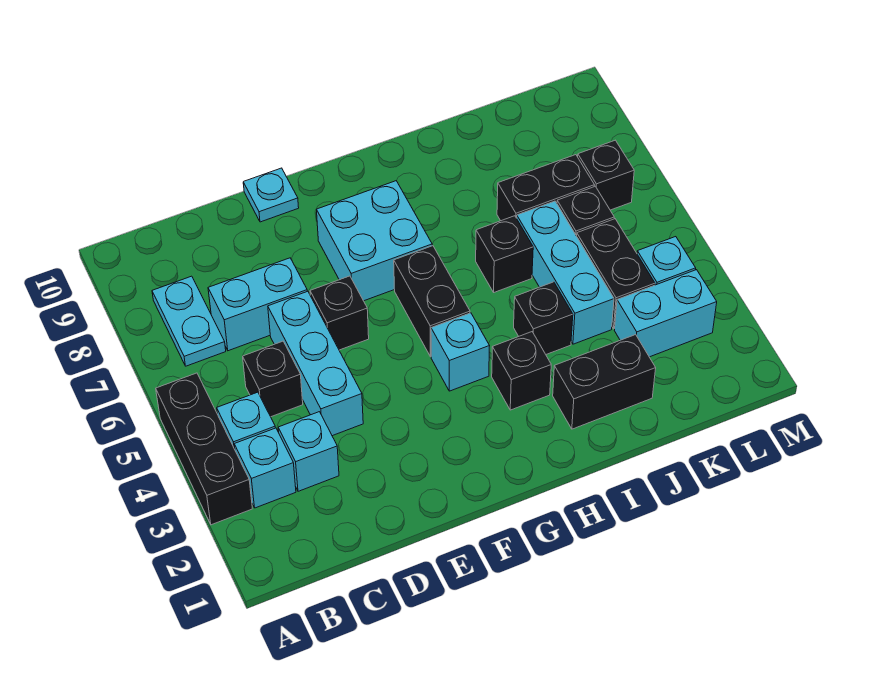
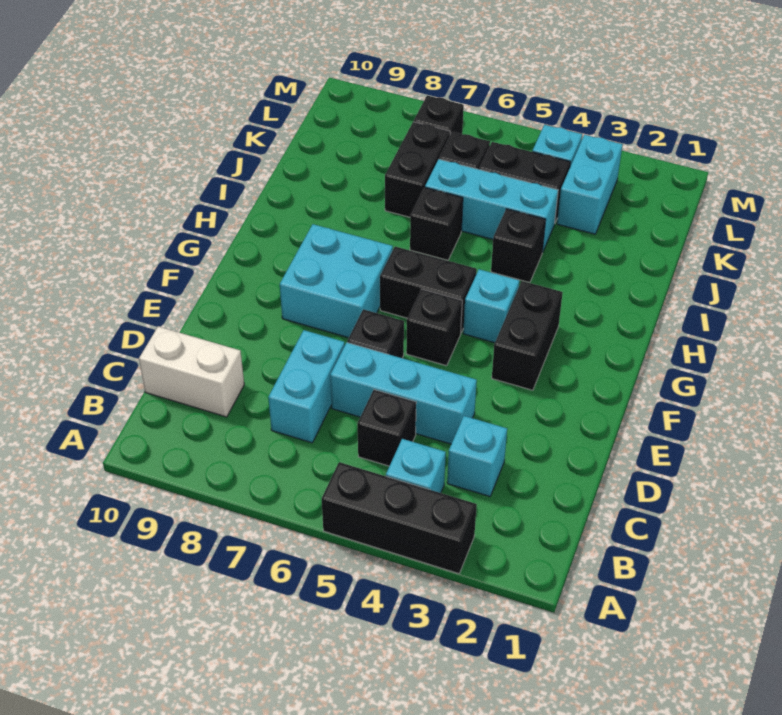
cyan 1x1 brick [234,428,296,508] -> none
cyan 1x2 plate [152,276,226,366] -> none
none -> white 1x2 brick [139,326,244,417]
cyan 1x1 plate [243,168,299,222] -> none
black 1x1 brick [492,332,551,410] -> black 1x1 brick moved to [406,289,462,366]
black 1x2 brick [553,335,656,429] -> black 1x2 brick moved to [492,281,563,390]

